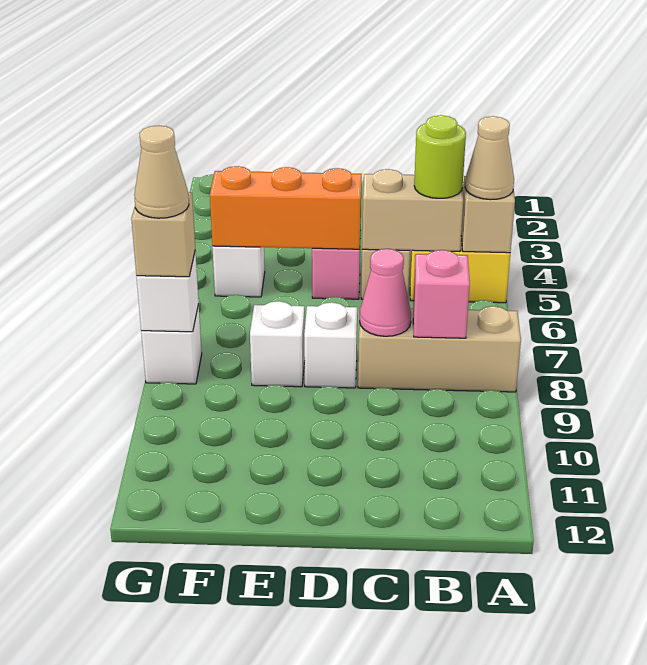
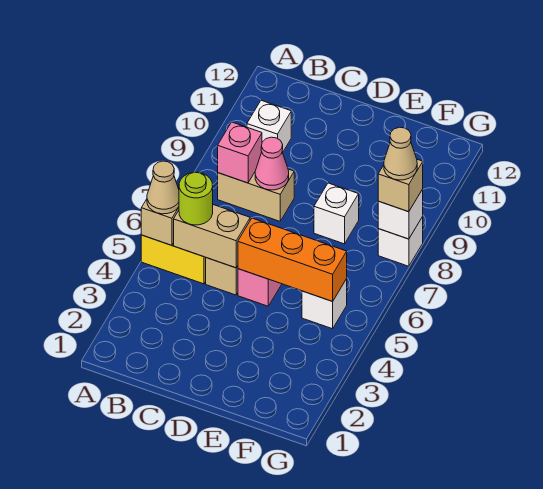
tan 1x3 brick [358,306,521,392] -> tan 1x2 brick [218,169,294,221]
white 1x1 brick [304,302,357,388] -> white 1x1 brick moved to [247,100,291,152]

